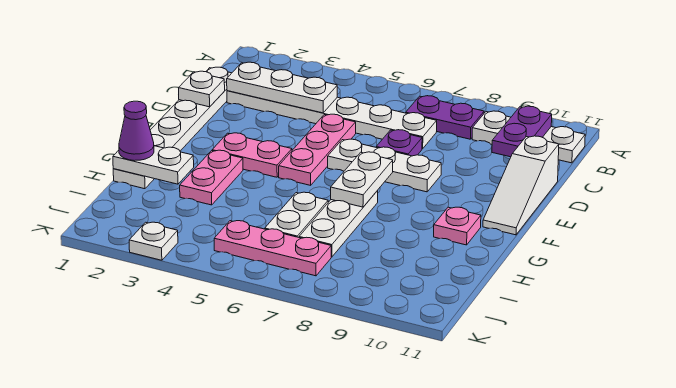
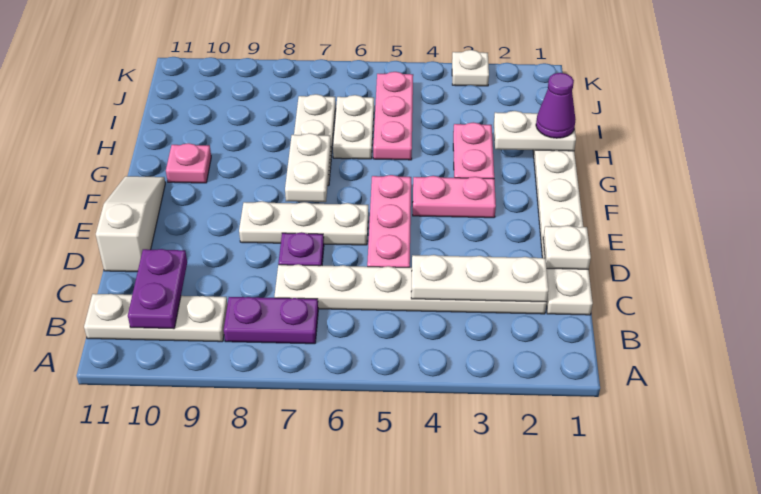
pink 1x3 plate [214,221,331,276] -> pink 1x3 plate turned to [373,72,413,160]

